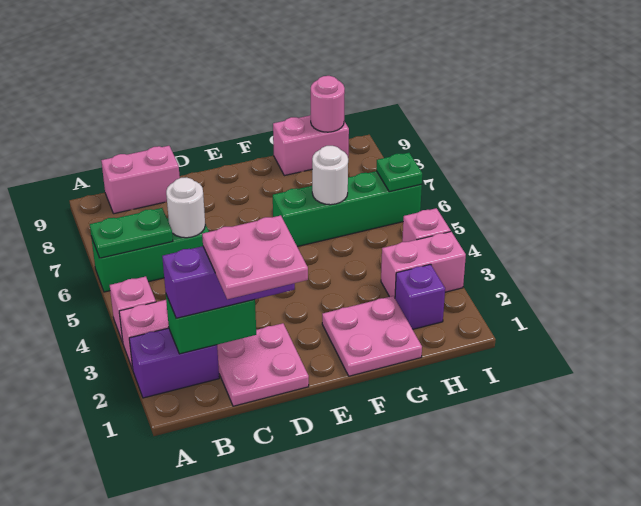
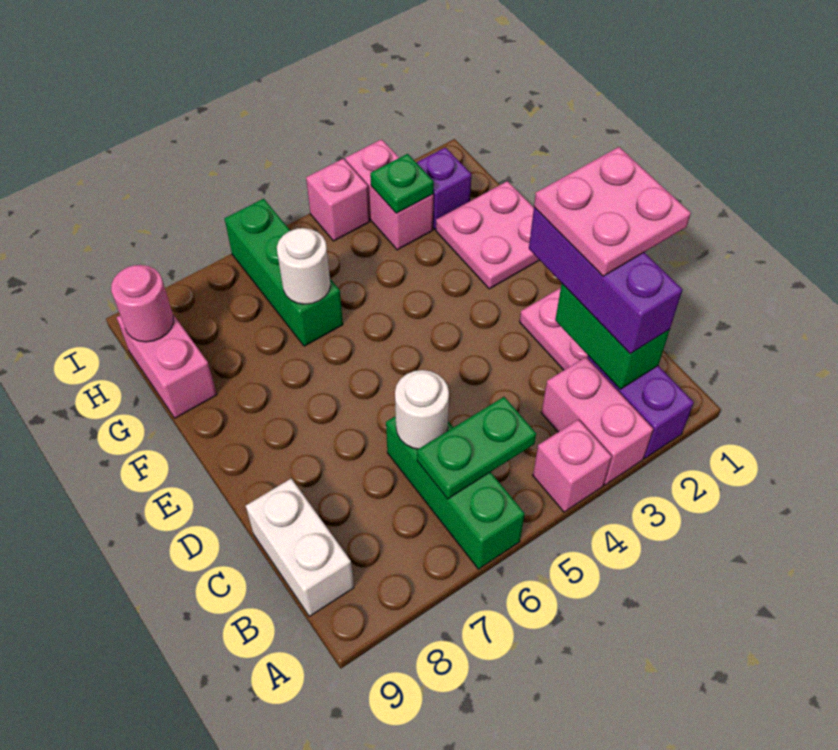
green 1x2 plate [90,208,173,258] -> green 1x2 plate turned to [417,397,536,499]
pink 1x2 brick [101,146,180,214] -> white 1x2 brick [246,478,354,616]
green 1x4 brick [273,171,422,247] -> green 1x3 brick [224,199,343,346]
green 1x1 plate [376,153,422,192] -> green 1x1 plate moved to [370,154,434,213]

